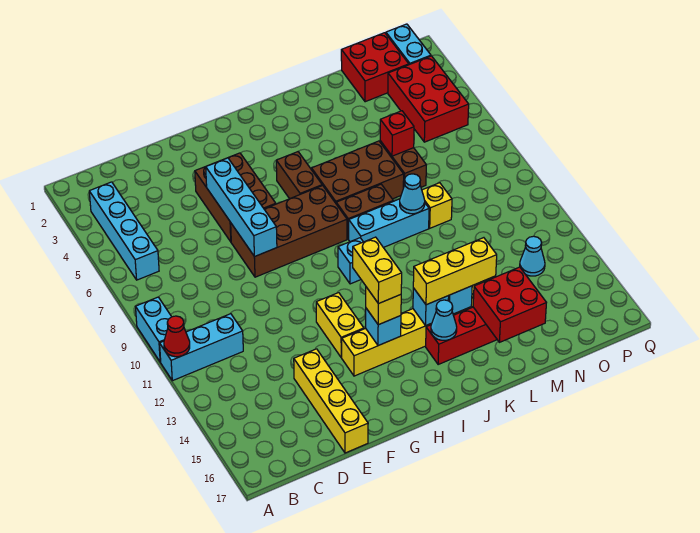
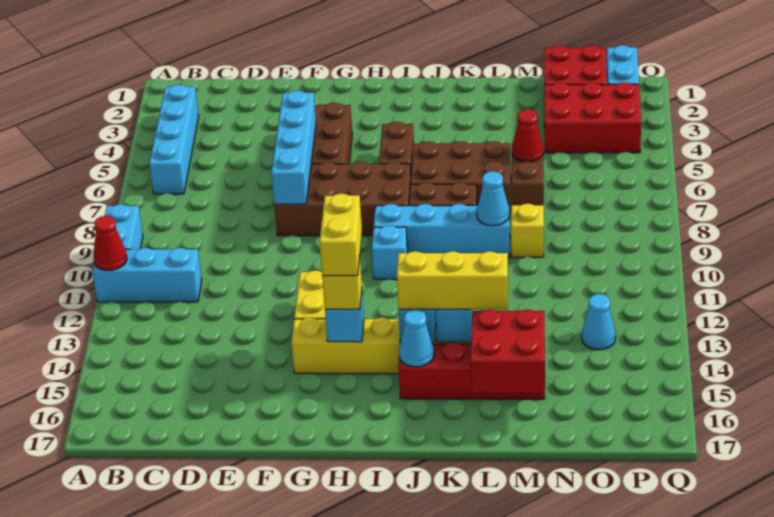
yellow 1x4 brick [294,349,368,453] -> none
cyan 1x3 brick [349,199,429,248] -> cyan 1x4 brick [374,204,510,257]
red 1x1 brick [380,111,414,156] -> red 1x1 cone [512,109,543,162]
red 2x3 brick [388,56,469,142] -> red 2x3 brick turned to [544,82,641,153]

